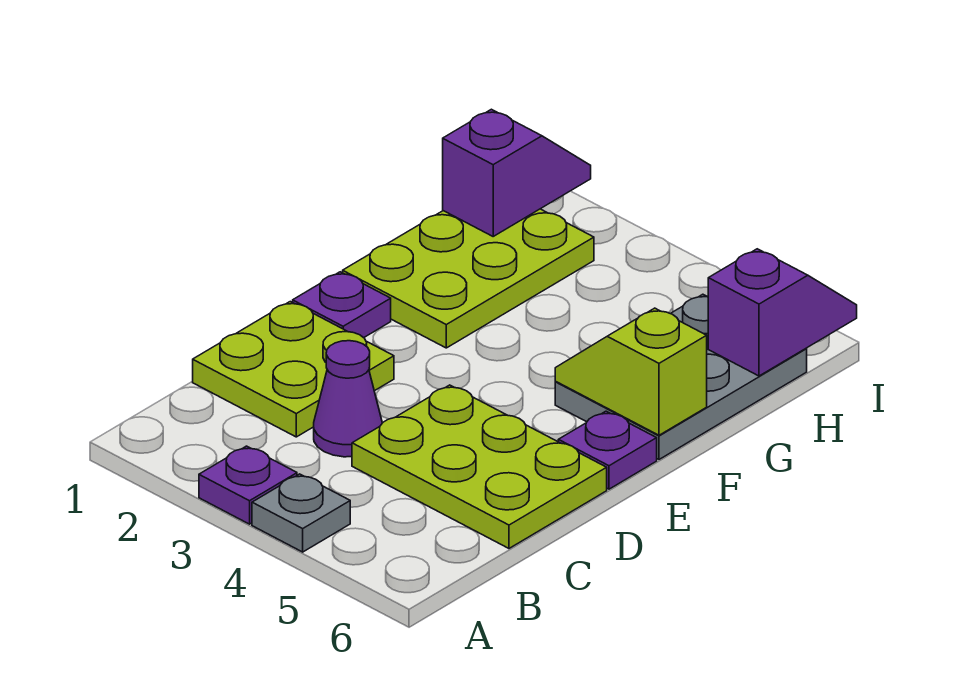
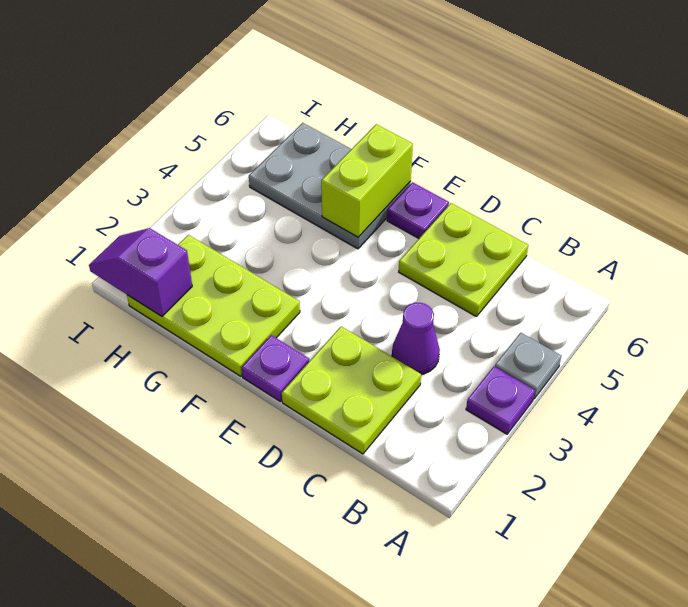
lime 2x3 plate [352,385,607,548] -> lime 2x2 plate [399,203,528,317]
lime 1x2 slope [555,308,707,435] -> lime 1x2 brick [321,124,413,237]
purple 1x2 slope [708,249,857,376] -> none

